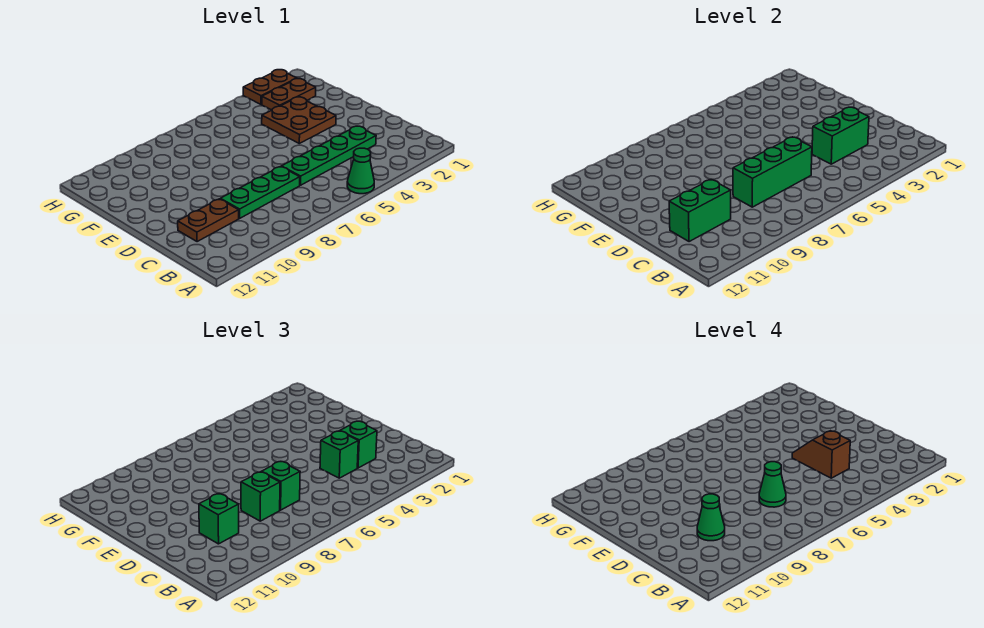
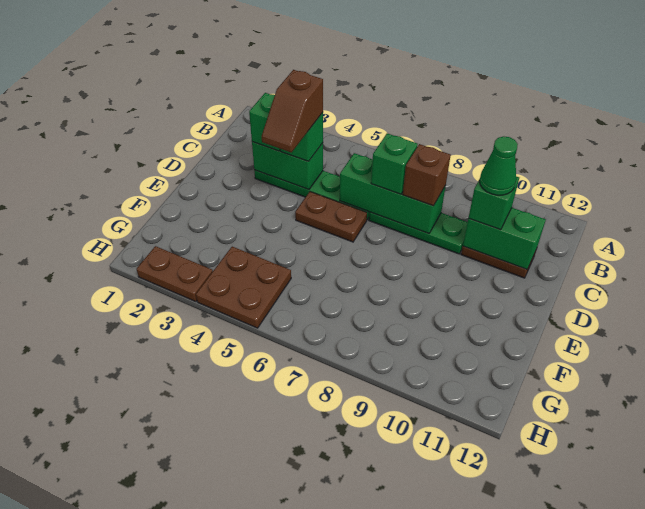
green 1x1 cone [347,148,374,194] -> none
green 1x1 cone [759,462,786,507] -> none
green 1x1 brick [241,472,280,521] -> brown 1x1 brick [403,144,451,206]
brown 2x2 plate [262,97,336,143] -> brown 2x2 plate moved to [196,247,291,328]
brown 1x2 plate [262,79,316,110] -> brown 1x2 plate moved to [295,192,367,242]

